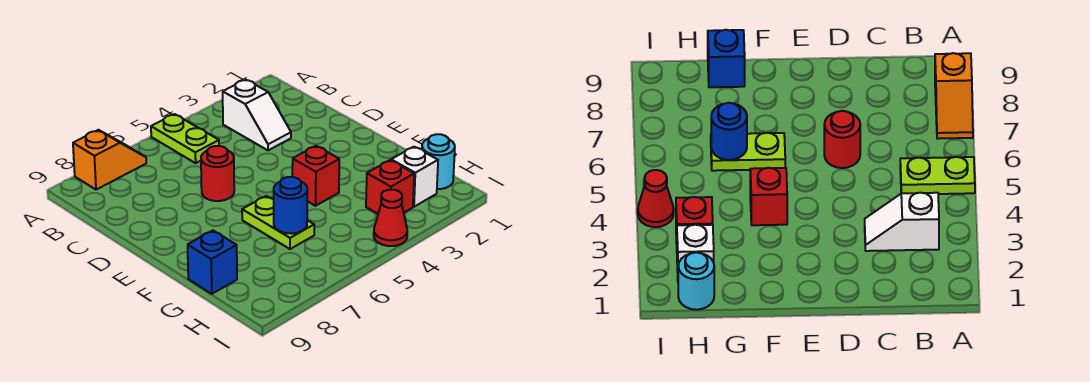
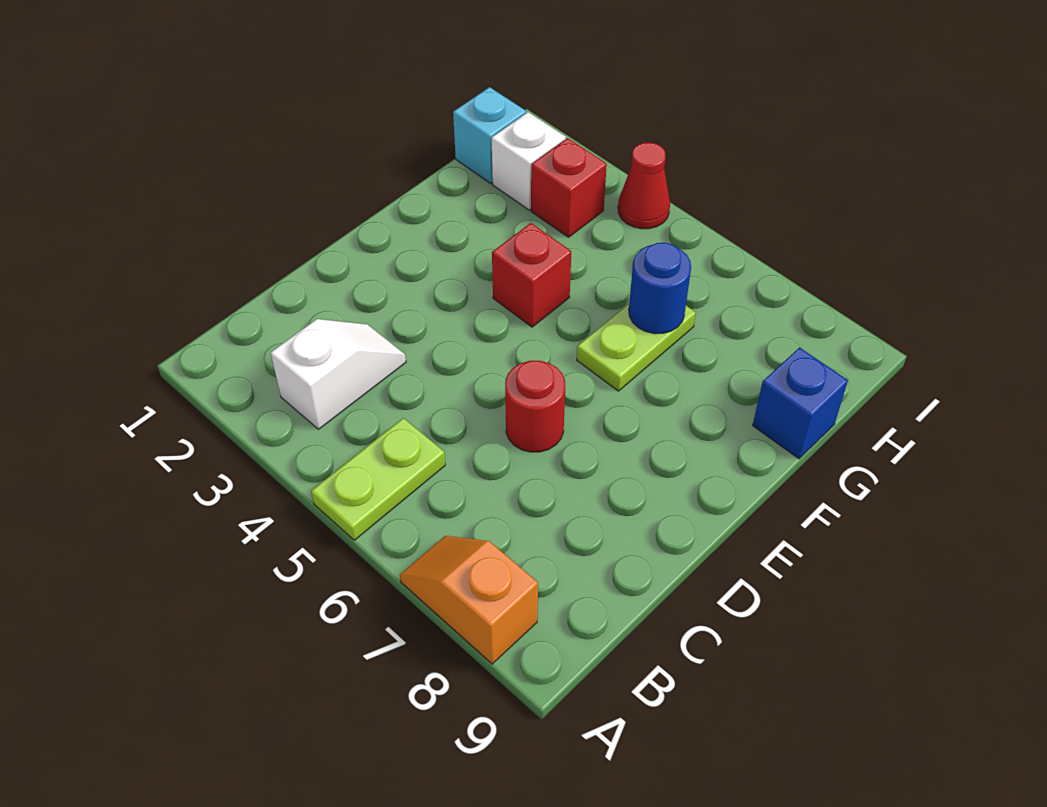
cyan 1x1 round brick [422,134,455,189] -> cyan 1x1 brick [453,87,526,184]

